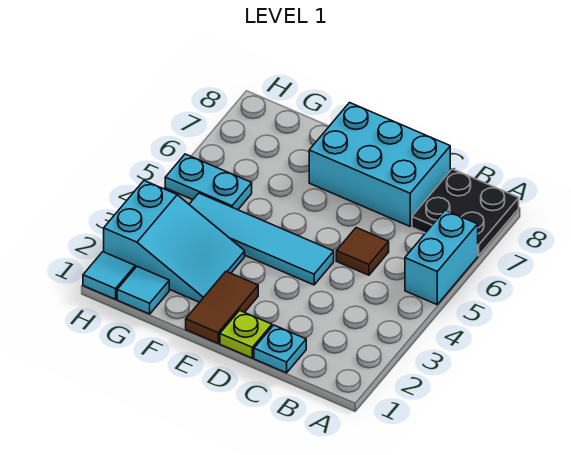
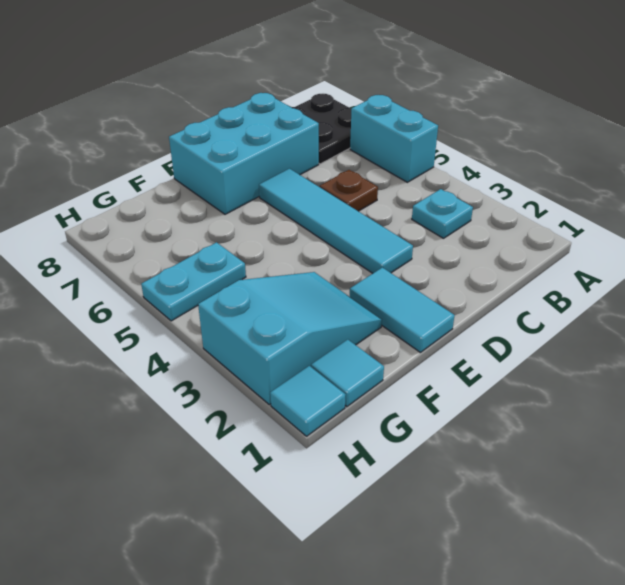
cyan 1x1 plate [254,325,306,373] -> cyan 1x1 plate moved to [412,189,473,238]
brown 1x1 tile [336,228,389,275] -> brown 1x1 plate [320,170,378,211]
lime 1x1 plate [220,310,272,358] -> none
cyan 1x4 tile [189,193,334,285] -> cyan 1x4 tile turned to [259,169,413,273]
brown 1x2 tile [186,271,258,343] -> cyan 1x2 tile [350,268,455,352]

